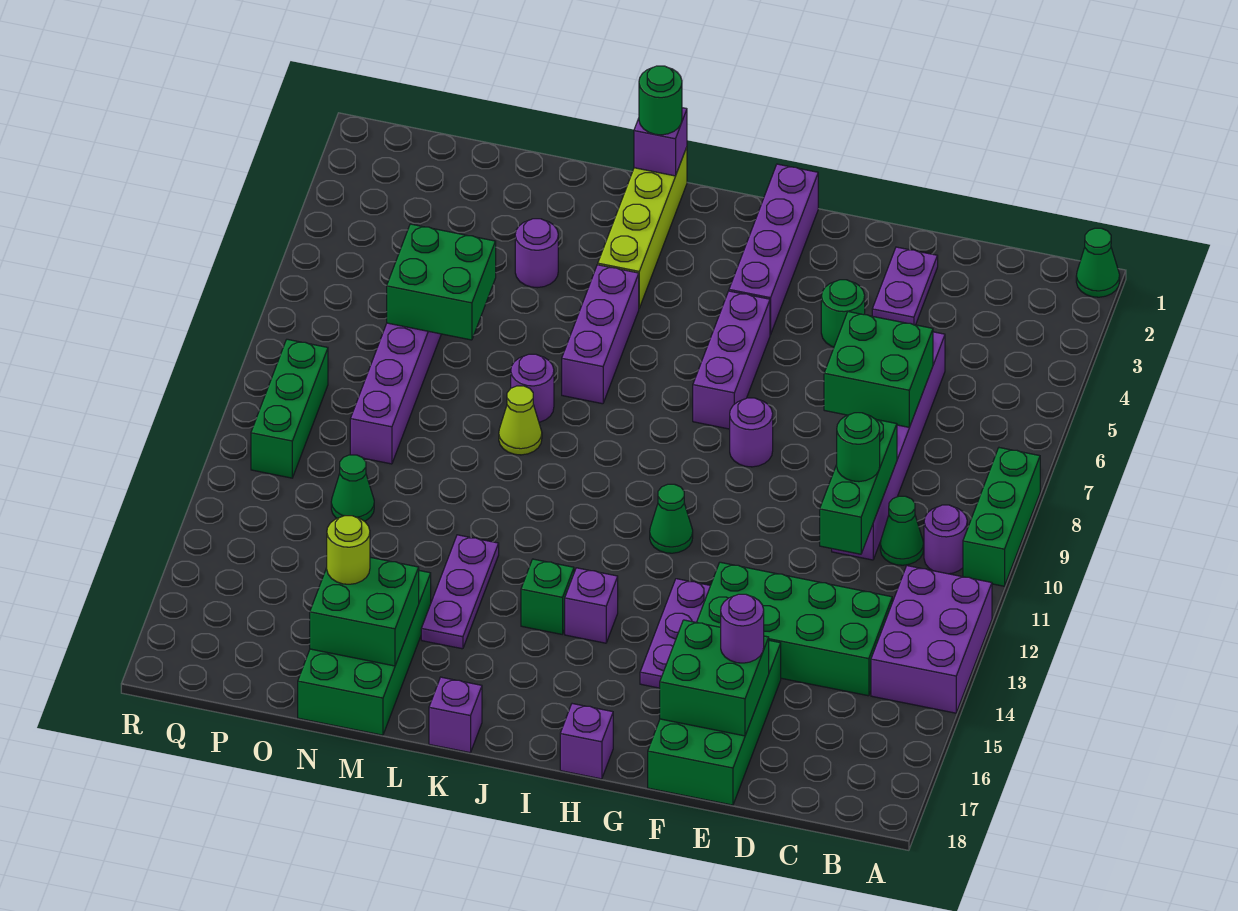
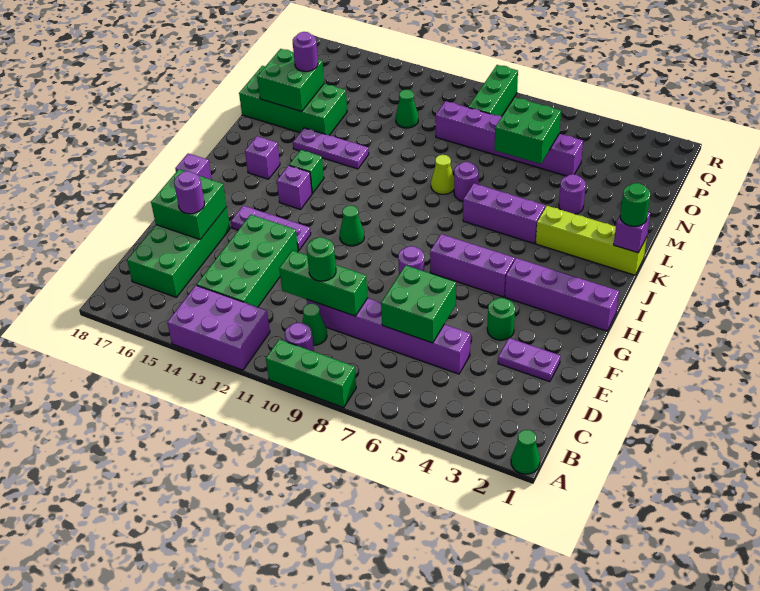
green 2x4 brick [648,640,781,805] -> green 2x4 brick turned to [127,207,230,297]
purple 1x1 brick [429,677,482,753] -> purple 1x1 brick moved to [245,136,280,179]
lime 1x1 round brick [327,516,370,584] -> purple 1x1 round brick [293,32,318,71]
green 1x3 brick [251,339,328,478] -> green 1x3 brick turned to [468,65,518,116]

